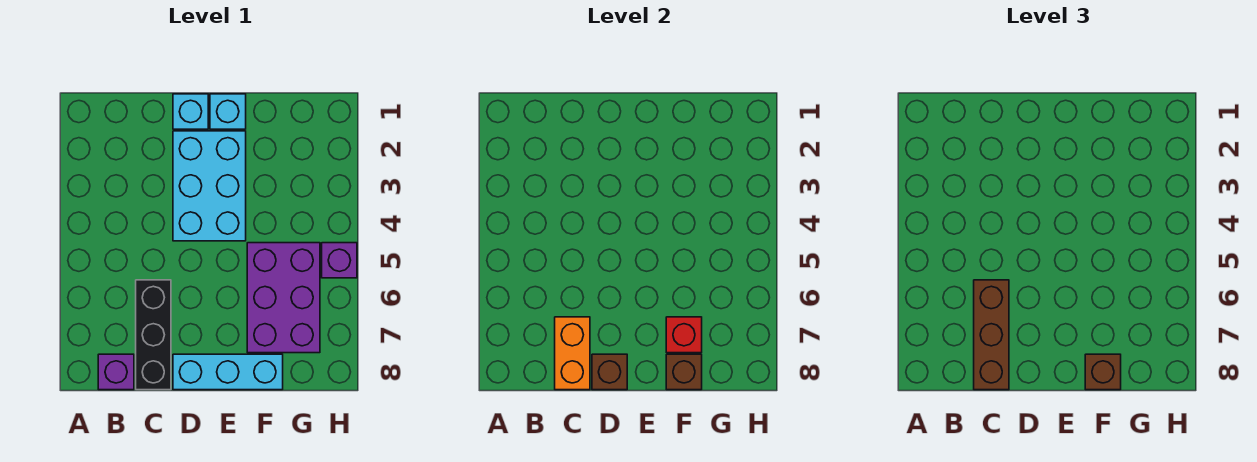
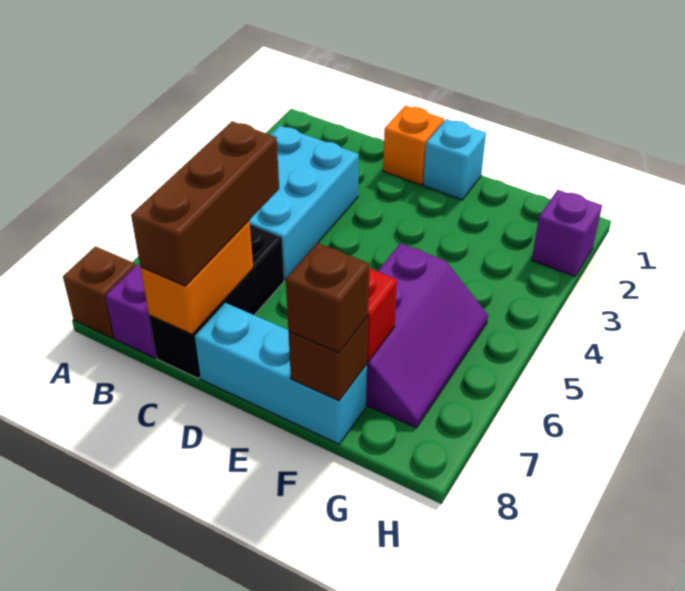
cyan 1x1 brick [173,94,208,129] -> orange 1x1 brick [383,106,444,185]
cyan 2x3 brick [173,131,246,241] -> cyan 2x3 brick moved to [249,126,359,279]
brown 1x1 brick [592,354,627,390] -> brown 1x1 brick moved to [63,246,135,338]
purple 2x3 brick [247,243,320,353] -> purple 2x3 slope [366,243,488,428]
purple 1x1 brick [322,243,357,278] -> purple 1x1 brick moved to [532,190,602,276]

